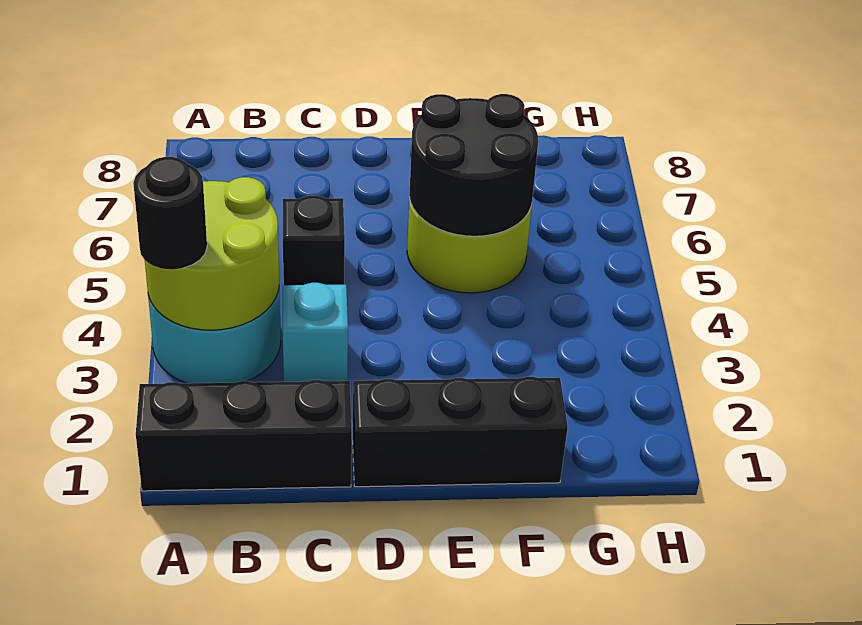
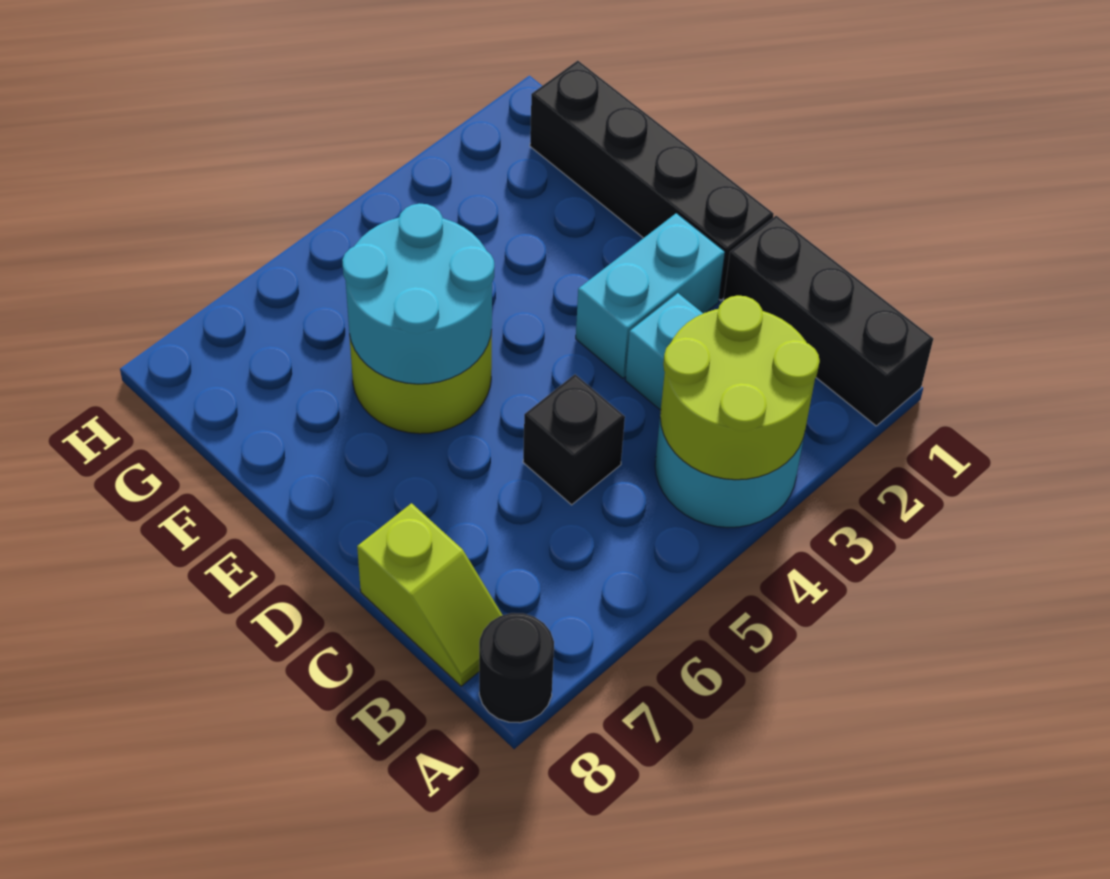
black 1x1 round brick [133,157,207,270] -> black 1x1 round brick moved to [479,613,554,723]
none -> lime 1x2 slope [357,503,502,686]
black 1x3 brick [353,377,568,487] -> black 1x4 brick [530,61,774,300]
none -> cyan 1x2 brick [576,213,725,378]
black 2x2 round brick [409,94,538,236] -> cyan 2x2 round brick [342,203,494,384]

